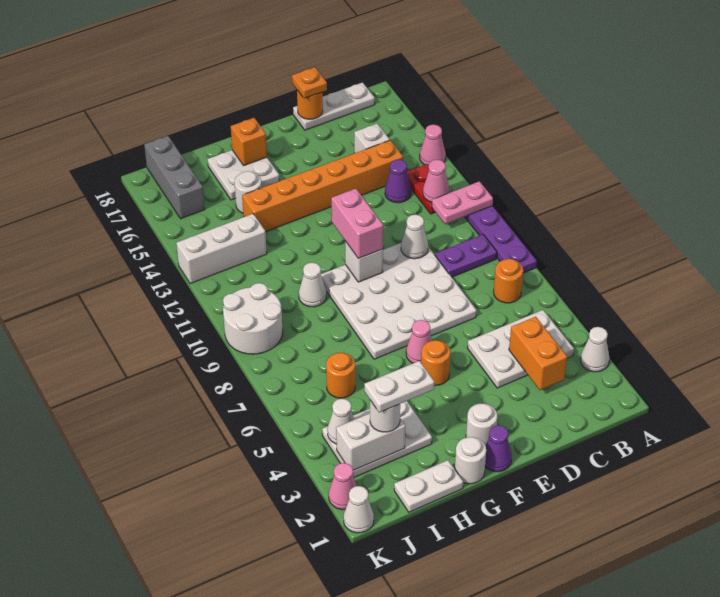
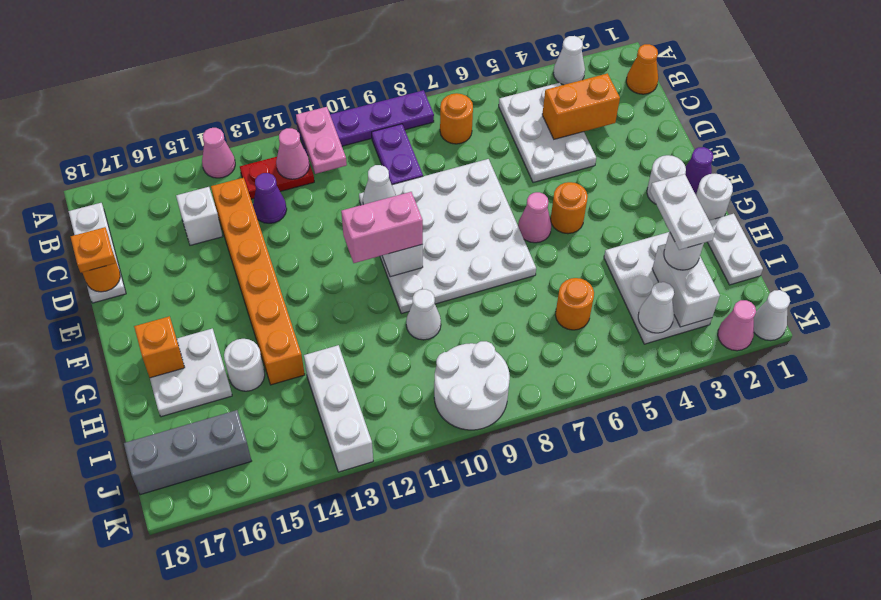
none -> orange 1x1 cone [626,44,658,94]

